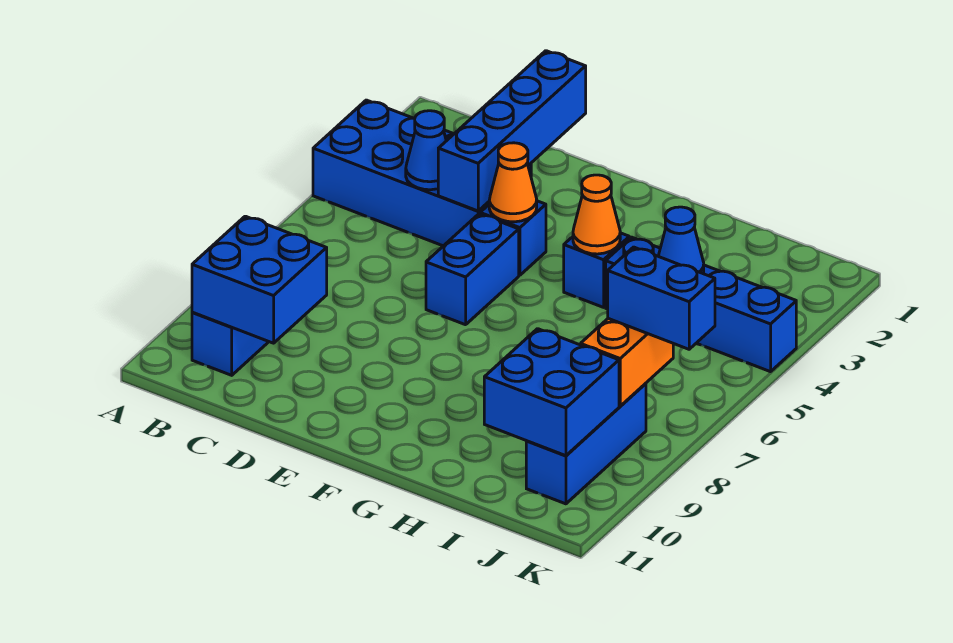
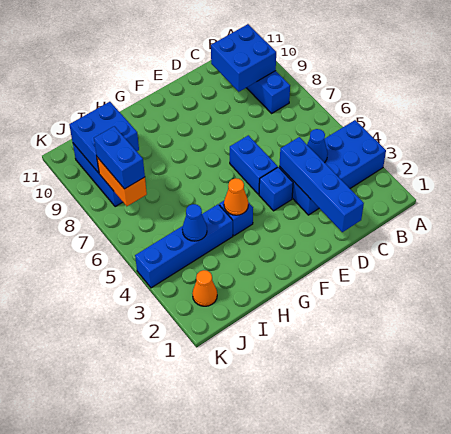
orange 1x1 cone [489,143,537,222] -> orange 1x1 cone moved to [192,270,217,306]
blue 1x2 brick [608,247,715,349] -> blue 1x2 brick turned to [94,126,145,189]

